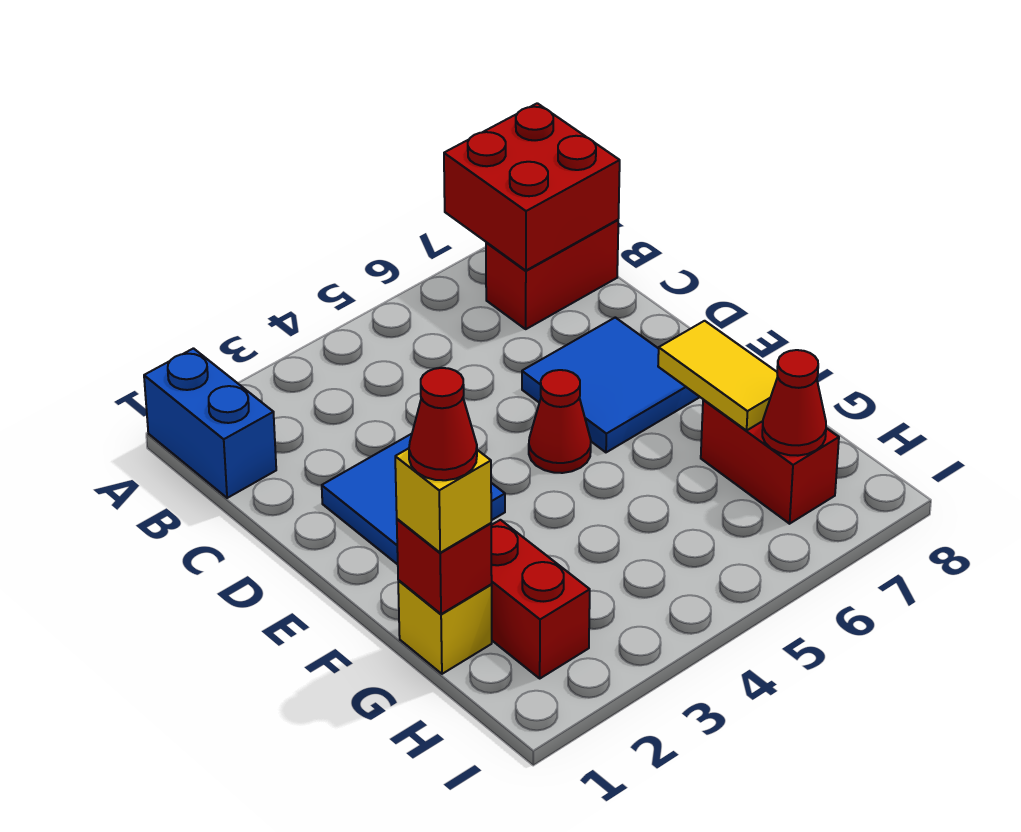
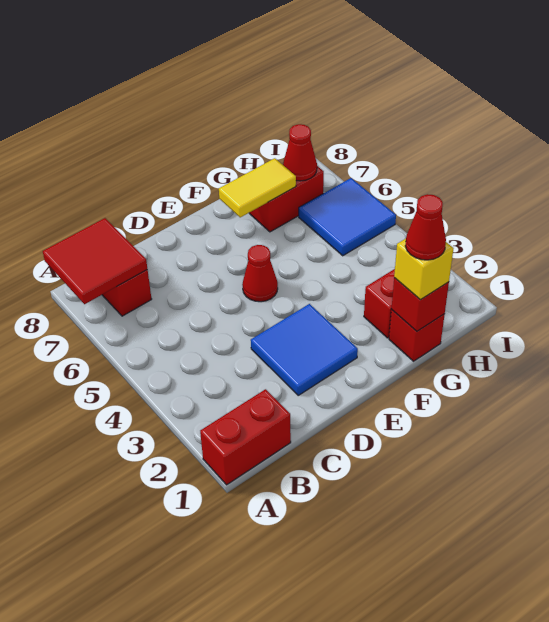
blue 1x2 brick [144,348,276,498] -> red 1x2 brick [200,389,291,485]
red 2x2 brick [444,103,620,271] -> red 2x2 tile [43,218,147,304]
blue 2x2 tile [522,317,699,452] -> blue 2x2 tile moved to [299,178,396,256]
yellow 1x1 brick [398,580,492,674] -> red 1x1 brick [389,310,445,361]

